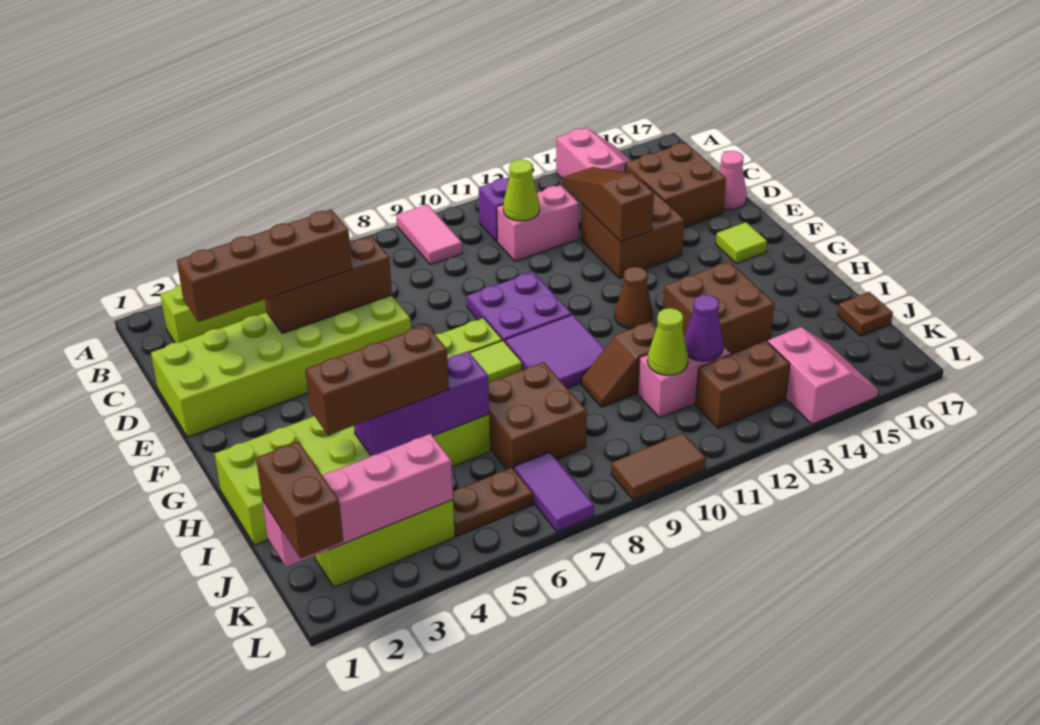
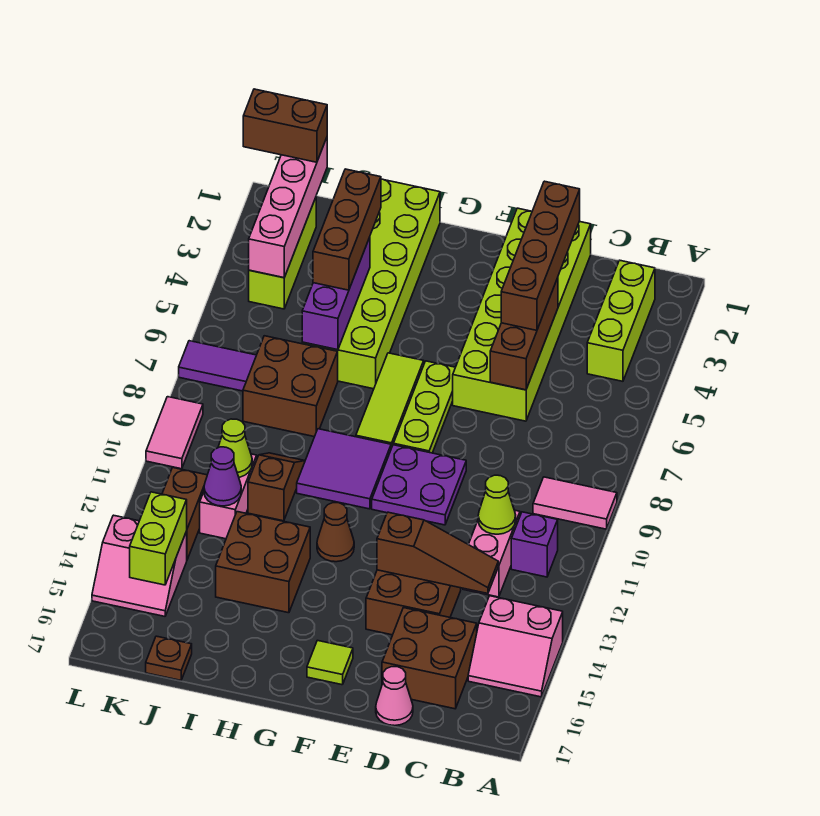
brown 1x2 plate [453,467,533,536] -> none
none -> lime 1x2 brick [130,492,187,585]
brown 1x2 tile [611,433,706,500] -> pink 1x2 tile [146,397,203,469]

